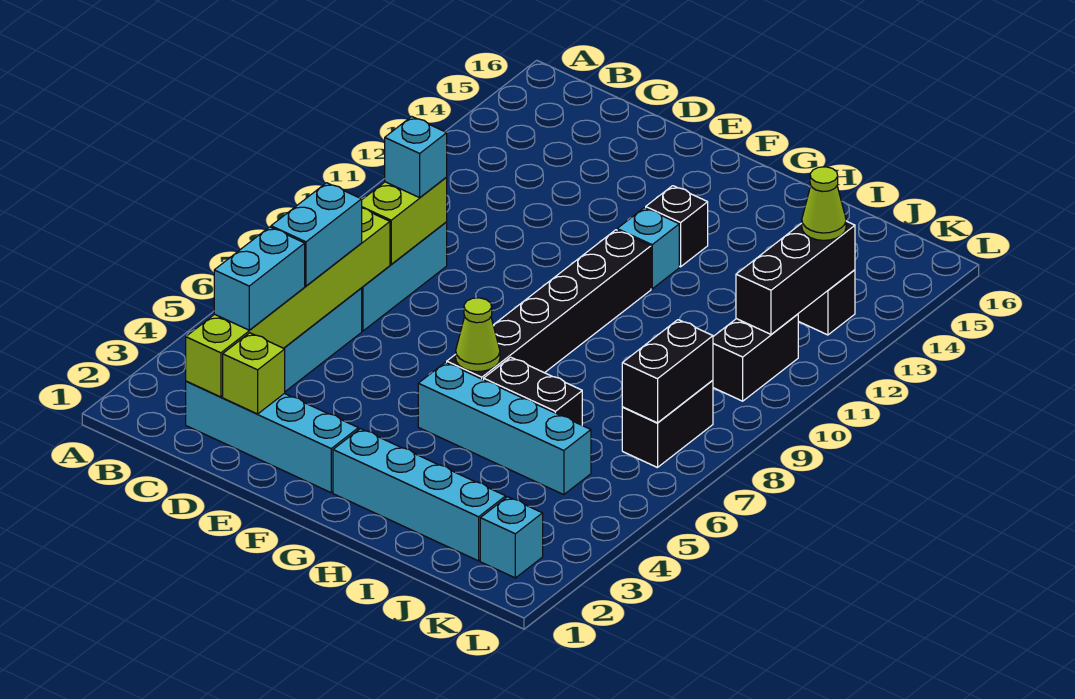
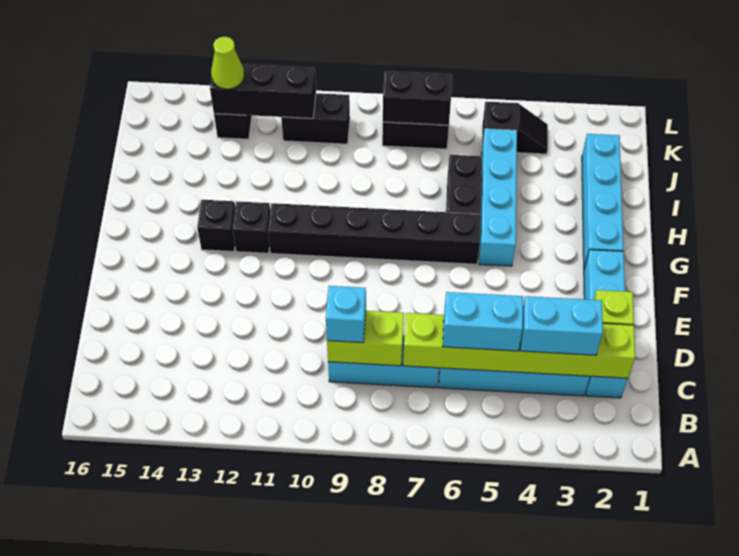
lime 1x1 cone [456,298,500,372] -> none
cyan 1x1 brick [617,208,679,289] -> black 1x1 brick [233,201,270,253]
cyan 1x1 brick [480,497,543,578] -> none
none -> black 1x2 slope [482,102,548,154]

